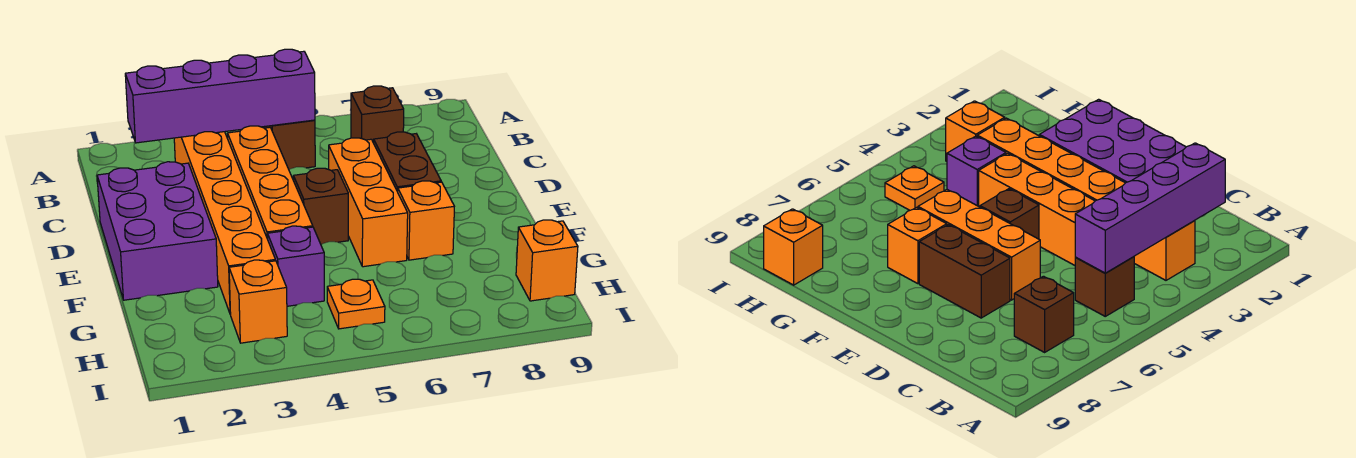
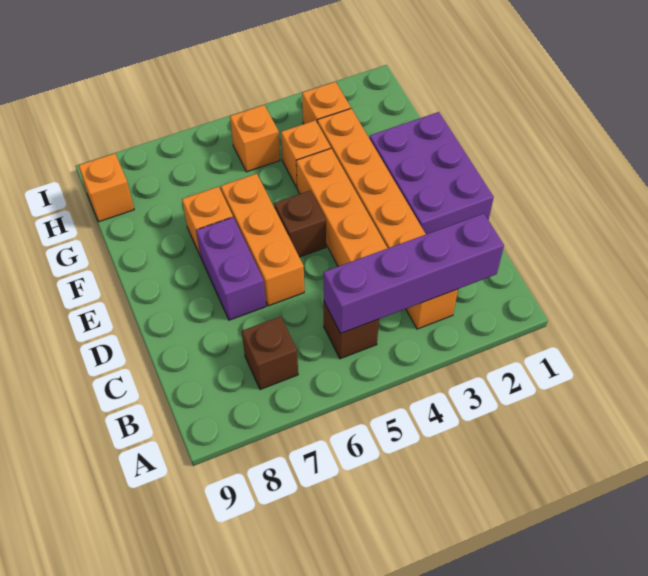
brown 1x2 brick [374,132,441,192] -> purple 1x2 brick [196,217,266,320]
purple 1x1 brick [268,226,324,306] -> orange 1x1 brick [281,120,331,187]
orange 1x1 plate [327,279,385,329] -> orange 1x1 brick [230,105,280,172]

